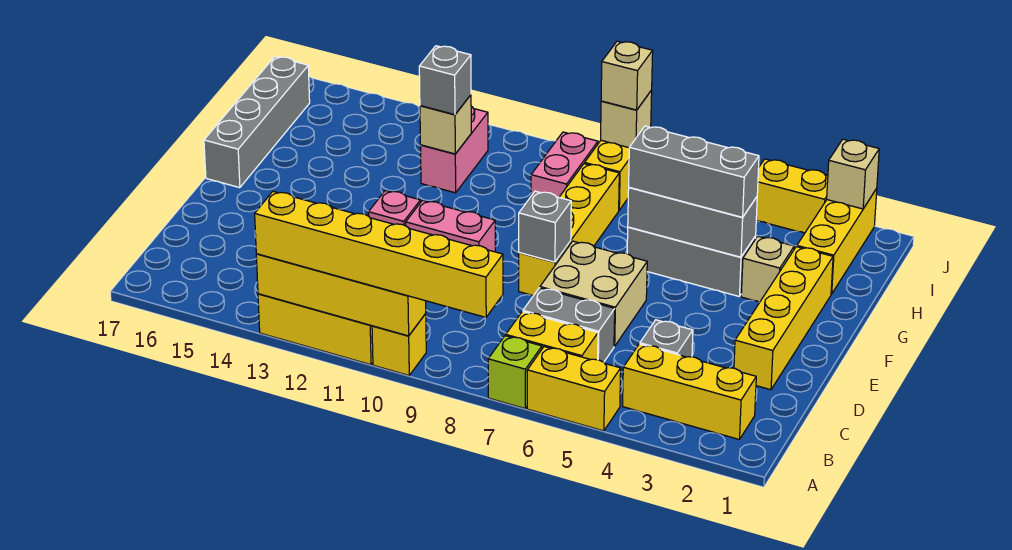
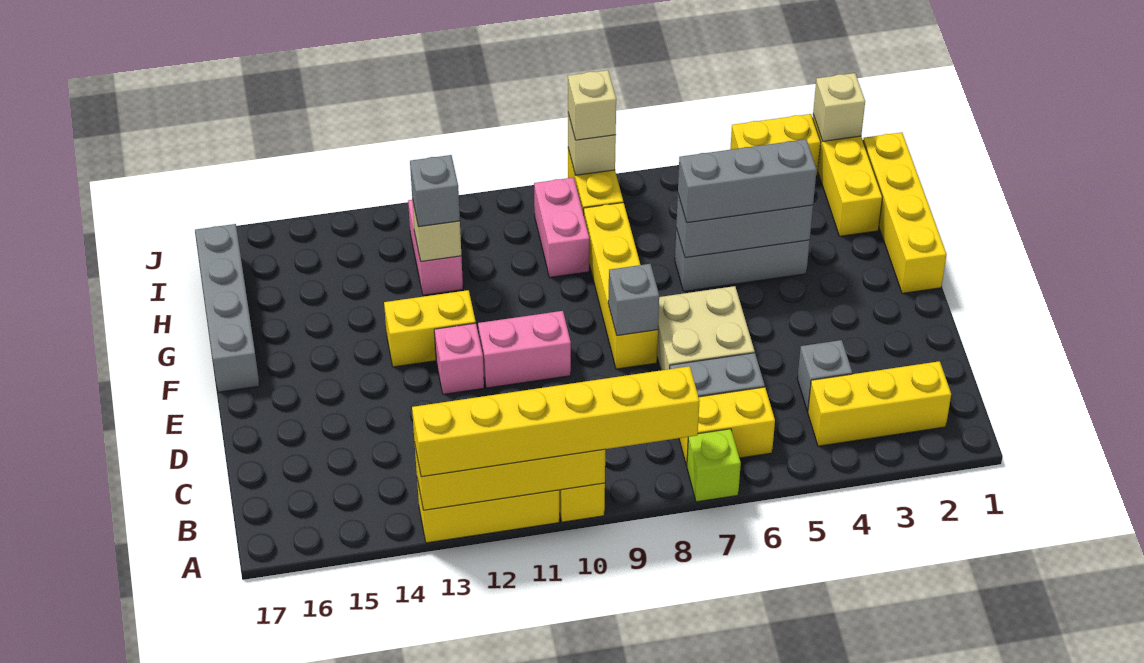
yellow 1x2 brick [527,347,621,431] -> yellow 1x2 brick moved to [384,290,476,367]
yellow 1x4 brick [734,247,833,390] -> yellow 1x4 brick moved to [863,132,947,293]
tan 1x1 brick [741,236,794,302] -> none

